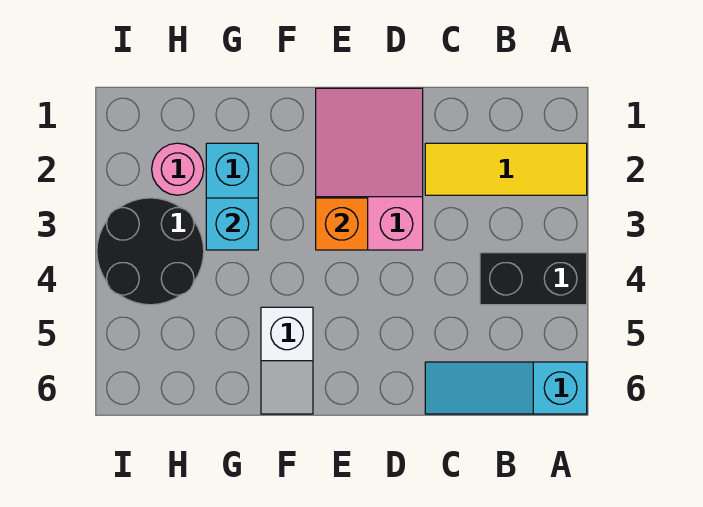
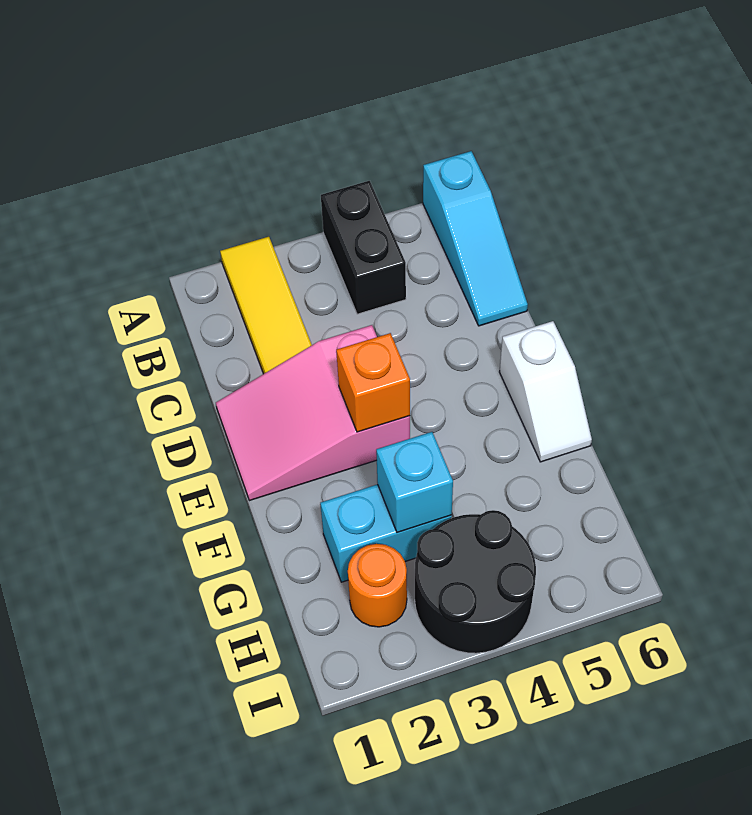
white 1x2 slope [261,307,313,414] -> white 1x2 slope turned to [500,321,592,462]
pink 1x1 round brick [152,143,204,195] -> orange 1x1 round brick [348,544,407,627]

